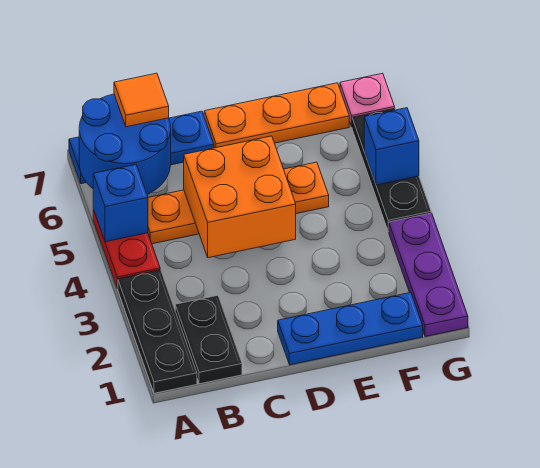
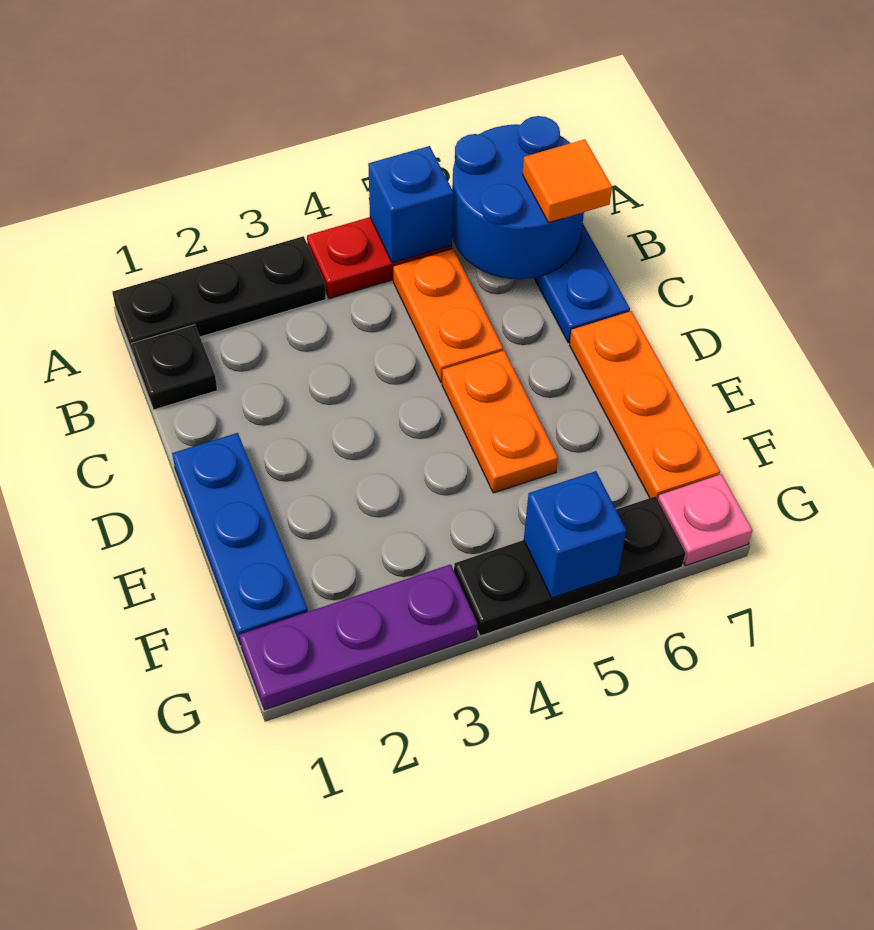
black 1x2 plate [175,295,242,384] -> black 1x1 plate [132,325,217,410]
orange 2x2 brick [184,136,296,258] -> none

